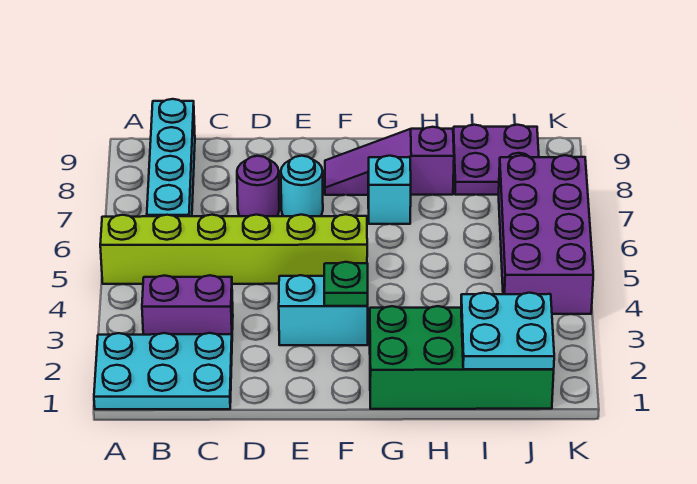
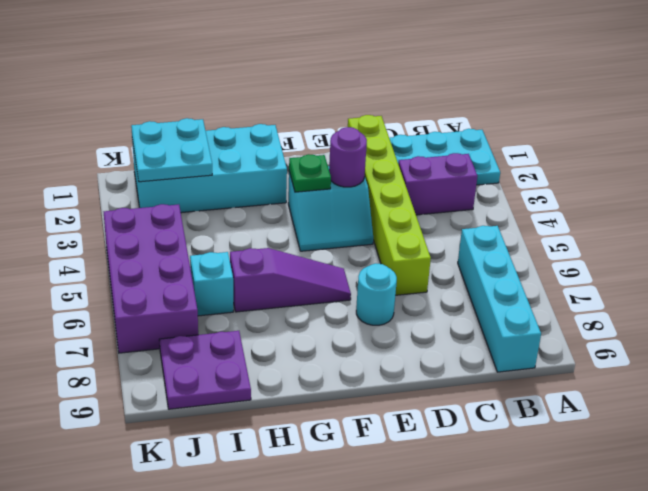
lime 1x6 brick [100,214,367,284] -> lime 1x6 brick turned to [348,115,431,295]
purple 1x1 round brick [237,156,279,216] -> purple 1x1 round brick moved to [329,127,367,187]
purple 1x3 slope [325,127,454,195] -> purple 1x3 slope moved to [230,248,351,312]
green 2x4 brick [370,306,554,409] -> cyan 2x4 brick [132,124,287,213]
cyan 1x1 brick [368,156,411,224] -> cyan 1x1 brick moved to [190,252,233,316]

